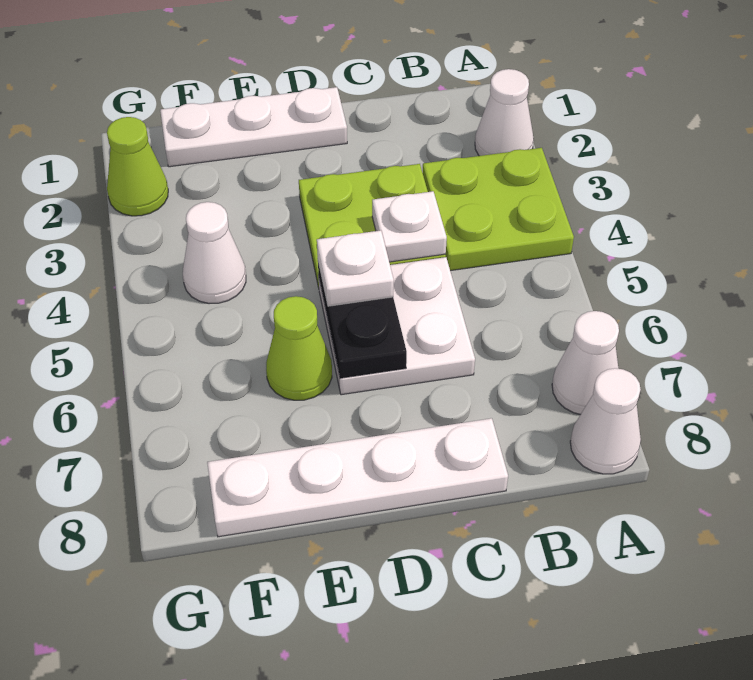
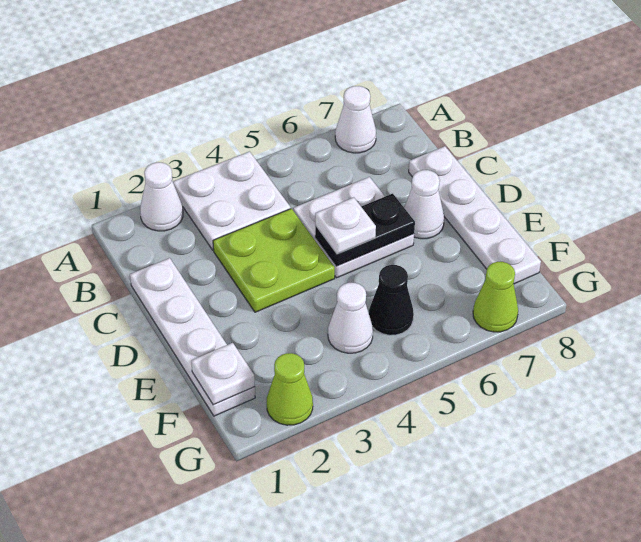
lime 2x2 plate [423,148,574,271] -> white 2x2 plate [173,152,291,250]
white 1x1 cone [570,368,641,474] -> white 1x1 cone moved to [404,170,444,239]
white 1x1 plate [372,191,447,262] -> white 1x1 plate moved to [191,343,255,405]
white 1x3 plate [160,87,347,167] -> white 1x4 plate [130,258,255,416]
lime 1x1 cone [266,296,332,400] -> lime 1x1 cone moved to [473,262,518,332]
none -> black 1x1 cone [369,265,414,335]

